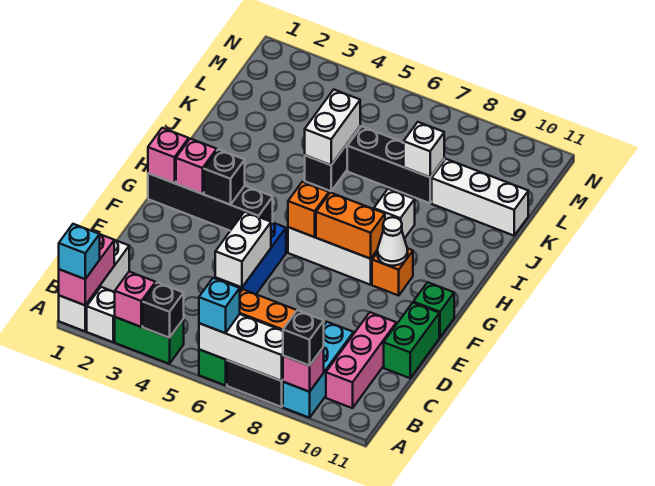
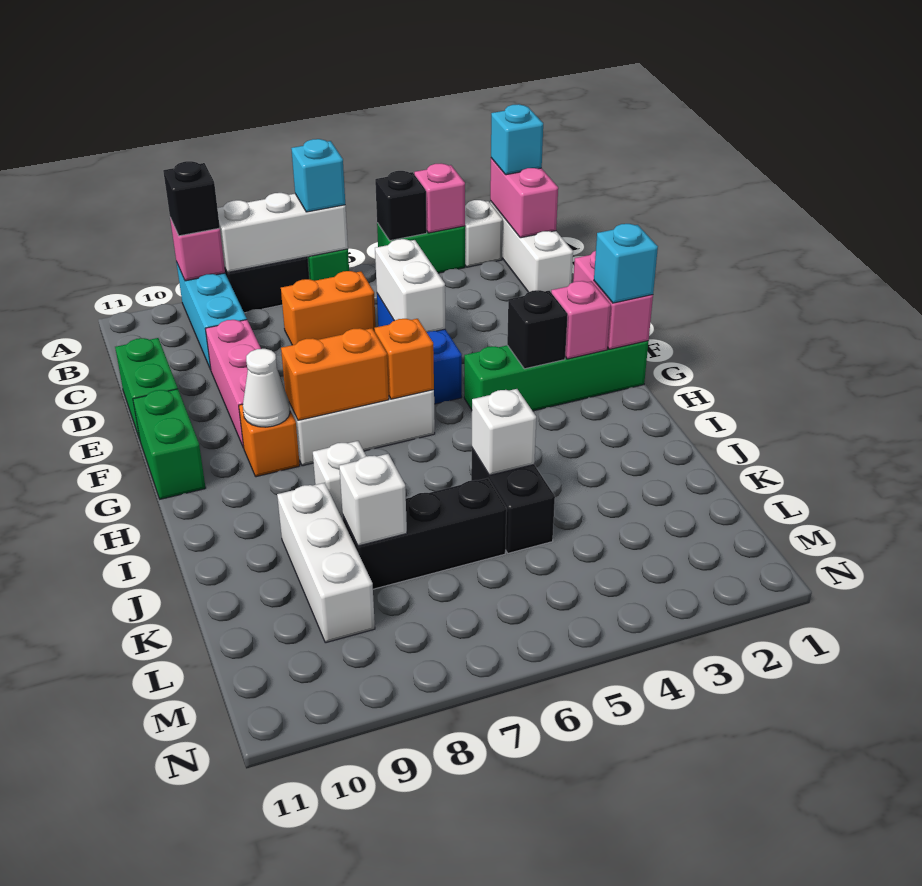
pink 1x3 brick [326,312,396,408] -> pink 1x3 brick moved to [205,320,261,448]
green 1x1 brick [413,282,454,338] -> green 1x2 brick [133,389,206,499]
black 1x4 brick [148,173,273,231] -> green 1x4 brick [464,341,648,411]
pink 1x1 brick [148,128,189,183] -> pink 1x2 brick [573,251,653,349]
none -> cyan 1x1 brick [594,224,658,303]
white 1x2 brick [305,90,360,165] -> white 1x1 brick [472,389,536,475]
white 1x3 brick [432,159,528,236] -> white 1x3 brick turned to [277,483,375,643]

